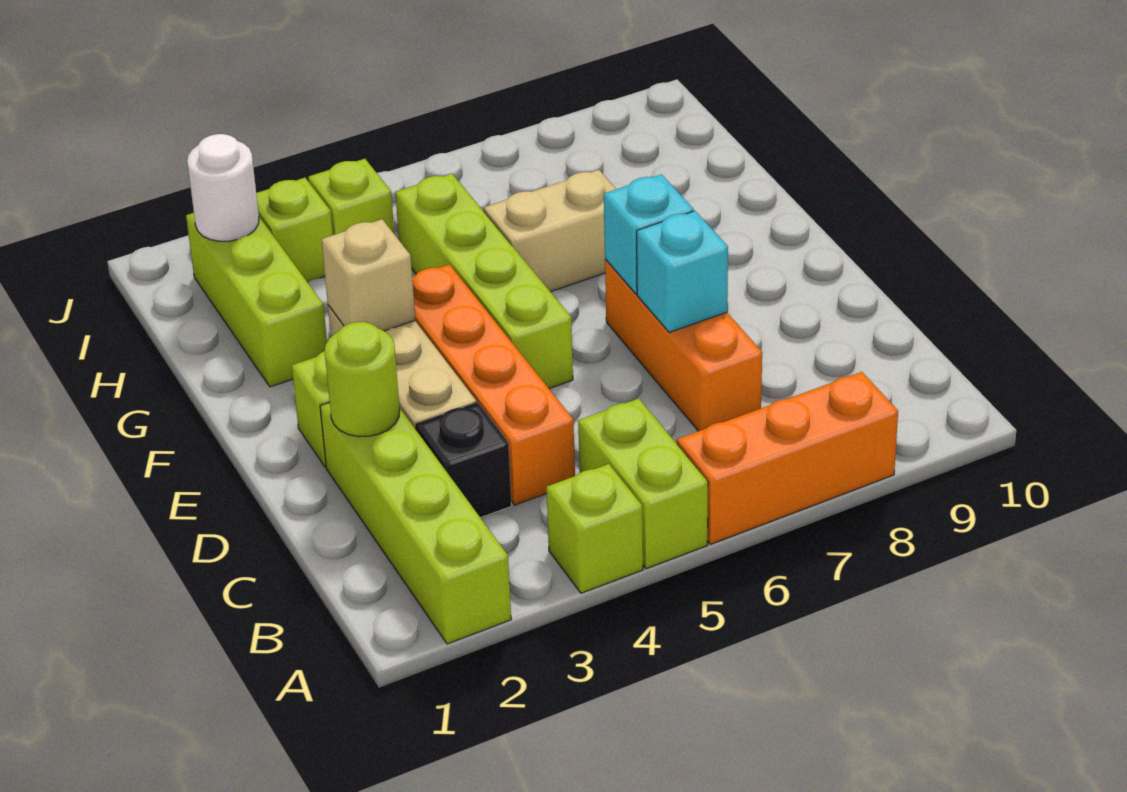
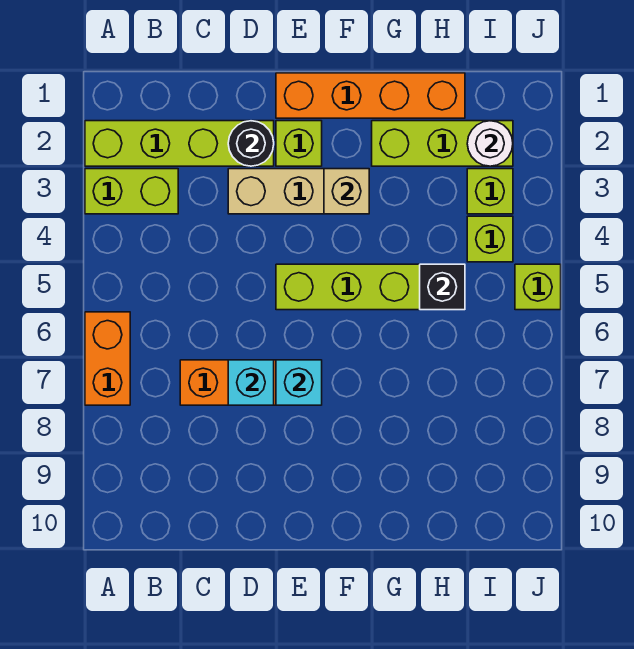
lime 1x1 brick [546,464,643,593] -> lime 1x1 brick moved to [515,264,561,310]
lime 1x2 brick [578,399,708,569] -> lime 1x2 brick moved to [85,169,178,214]
orange 1x3 brick [677,372,898,544] -> orange 1x2 brick [85,312,130,405]
black 1x1 brick [416,403,512,518] -> black 1x1 brick moved to [420,264,465,310]
orange 1x4 brick [412,264,575,505] -> orange 1x4 brick moved to [276,73,465,118]
lime 1x1 round brick [325,322,400,437] -> black 1x1 round brick [228,121,274,166]
tan 1x2 brick [484,170,616,292] -> none

